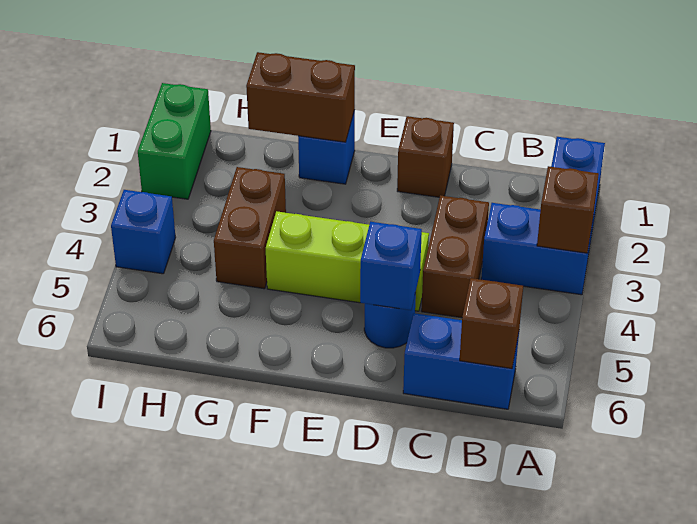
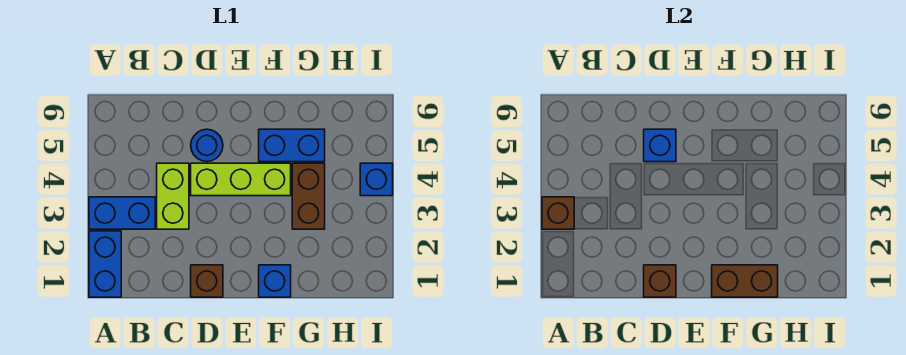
blue 1x2 brick [403,313,519,409] -> blue 1x2 brick moved to [259,129,325,162]
brown 1x1 brick [460,278,523,369] -> brown 1x1 brick moved to [644,265,676,297]
brown 1x2 brick [421,195,489,318] -> lime 1x2 brick [157,163,189,229]
green 1x2 brick [138,83,211,199] -> none

